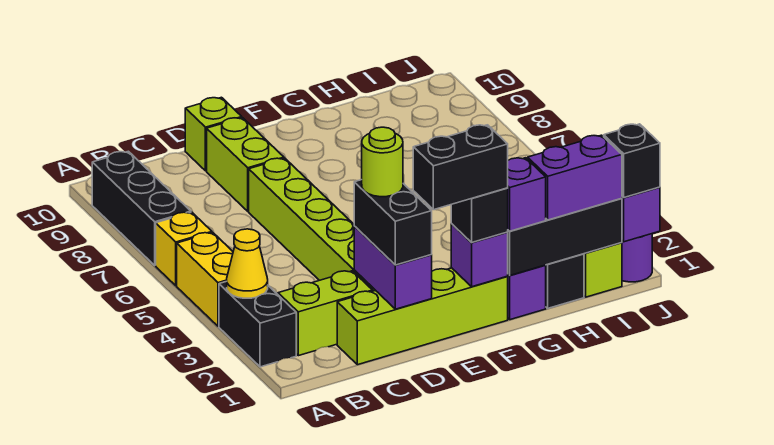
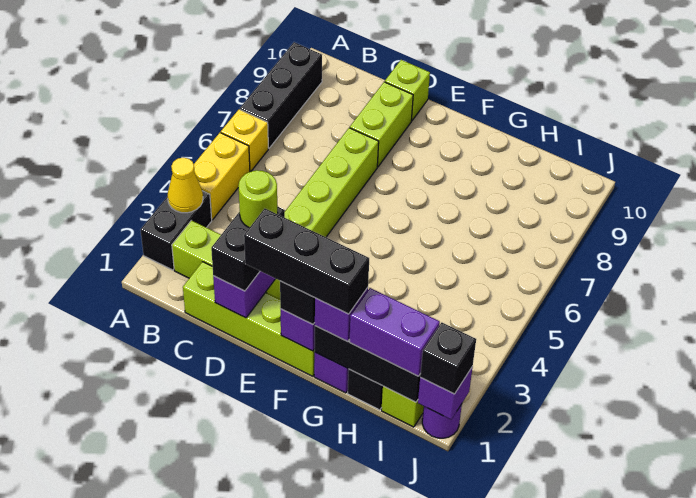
black 1x2 brick [413,125,508,210] -> black 1x3 brick [244,209,369,314]

